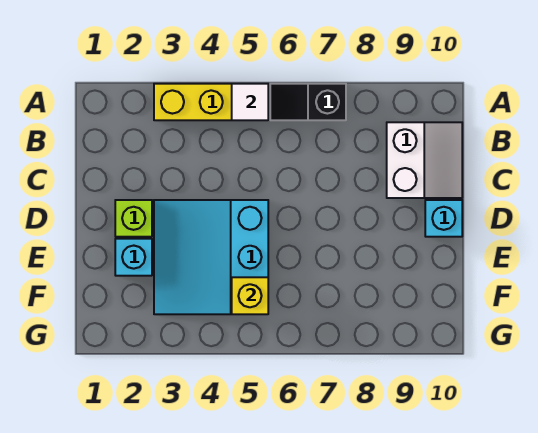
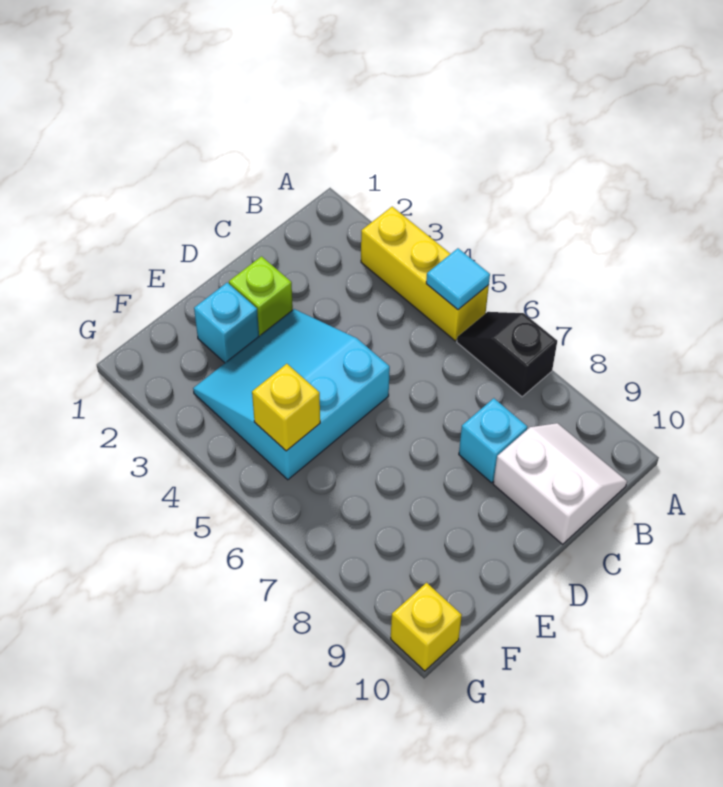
white 1x1 tile [232,84,268,120] -> cyan 1x1 tile [426,248,490,310]
white 2x2 slope [387,122,462,198] -> white 2x2 slope turned to [493,423,627,544]
cyan 1x1 brick [425,200,462,237] -> cyan 1x1 brick moved to [459,398,527,483]
none -> yellow 1x1 brick [391,583,462,671]

